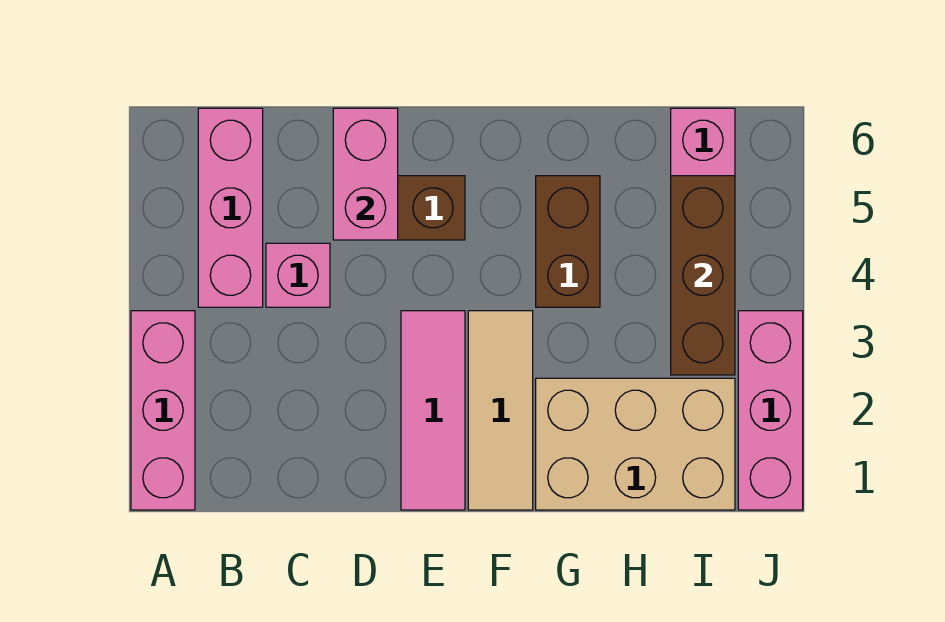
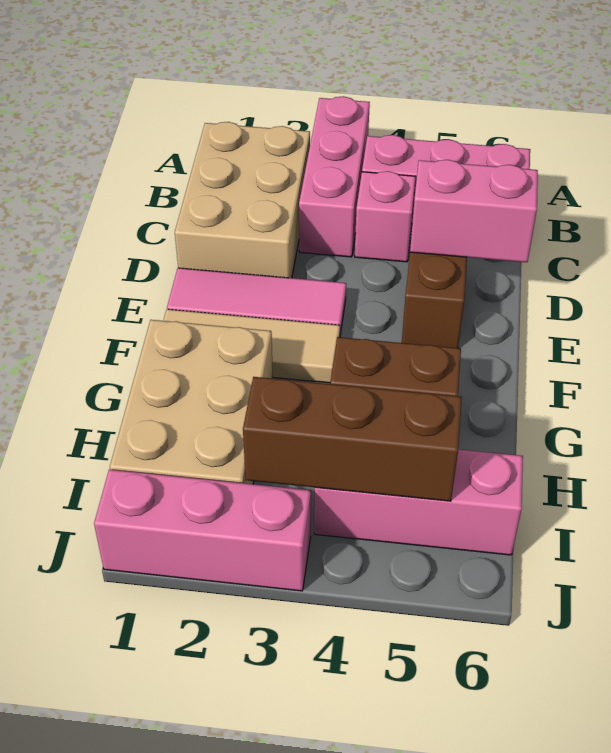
pink 1x3 brick [131,311,195,510] -> pink 1x3 brick turned to [299,96,370,257]
none -> tan 2x3 brick [175,122,310,278]

